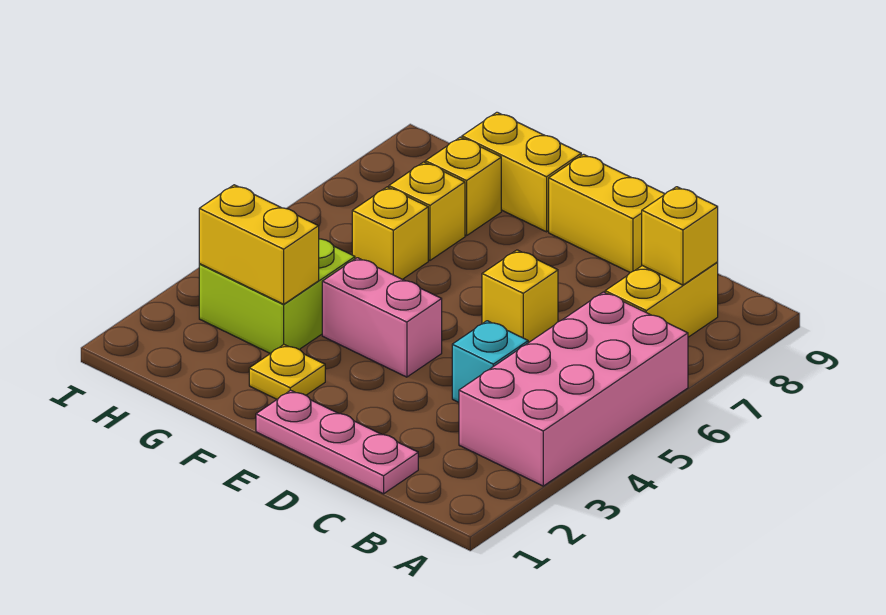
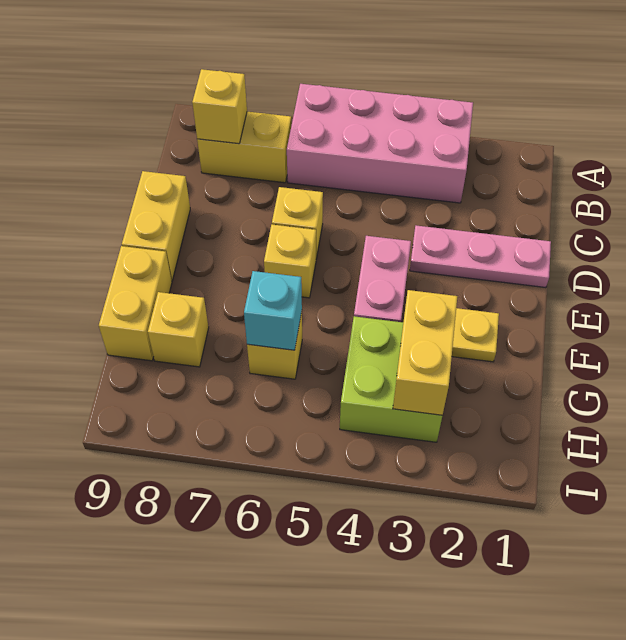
pink 1x3 plate [256,390,418,494] -> pink 1x3 plate turned to [410,225,551,288]
cyan 1x1 brick [452,321,528,402] -> cyan 1x1 brick moved to [244,271,302,350]
yellow 1x1 brick [389,162,465,260] -> yellow 1x1 brick moved to [264,224,316,298]

